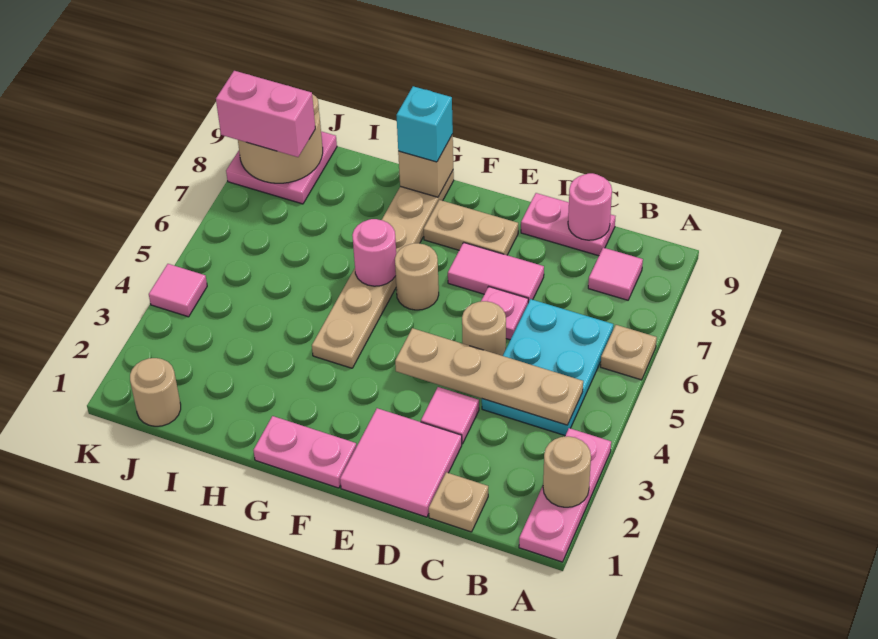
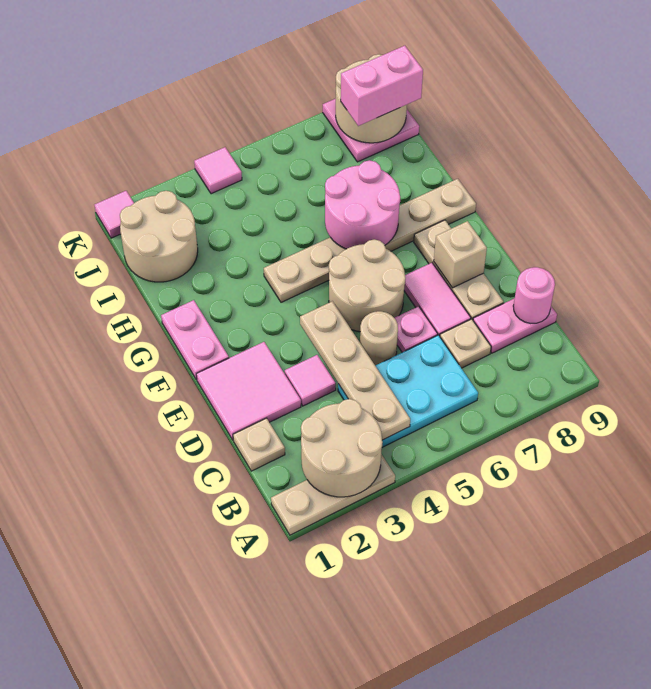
pink 1x3 plate [519,428,611,562] -> tan 1x3 plate [271,454,395,535]
tan 1x1 round brick [543,436,591,507] -> tan 2x2 round brick [301,399,383,497]
tan 1x1 plate [600,325,657,380] -> tan 1x1 plate moved to [440,319,491,368]
pink 1x1 tile [588,248,643,300] -> pink 1x1 tile moved to [95,191,134,238]
pink 1x2 plate [521,193,615,256] -> pink 1x2 plate turned to [473,298,557,353]
tan 1x2 plate [424,200,518,255] -> tan 1x3 plate [414,220,504,320]
tan 1x1 round brick [395,243,439,310] -> tan 2x2 round brick [329,239,406,332]
pink 1x1 round brick [352,219,396,286] -> pink 2x2 round brick [325,160,400,249]
tan 1x1 brick [398,134,453,197] -> tan 1x1 brick moved to [434,221,487,288]
cyan 1x1 brick [396,86,453,162] -> none
tan 1x1 round brick [130,358,181,426] -> tan 2x2 round brick [120,191,198,282]
pink 1x2 brick [216,71,315,157] -> pink 1x2 brick turned to [341,46,423,126]

